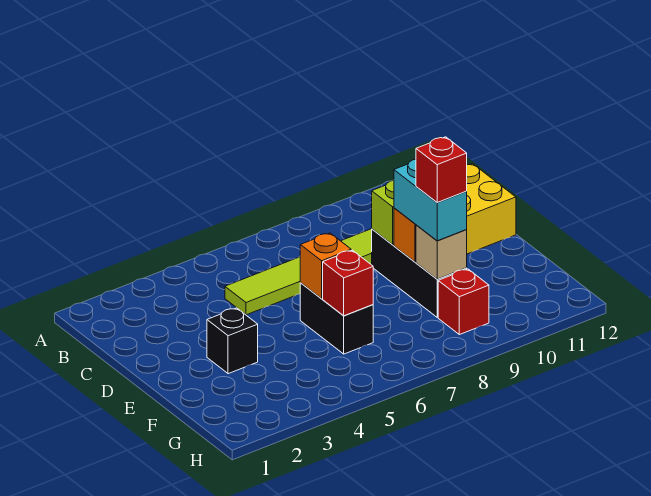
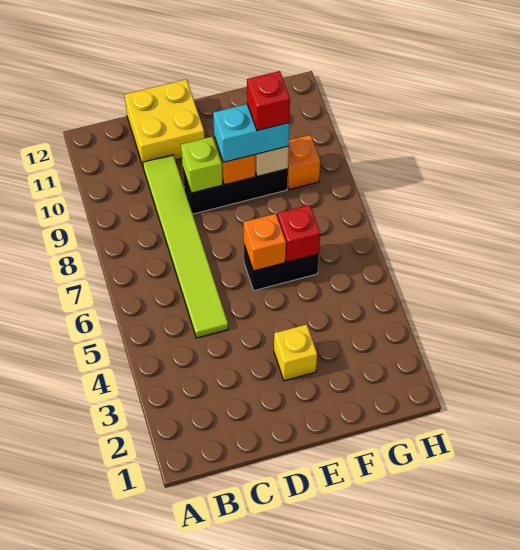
black 1x1 brick [207,308,258,374] -> yellow 1x1 brick [274,324,317,381]
red 1x1 brick [438,269,489,335] -> orange 1x1 brick [288,135,320,190]

